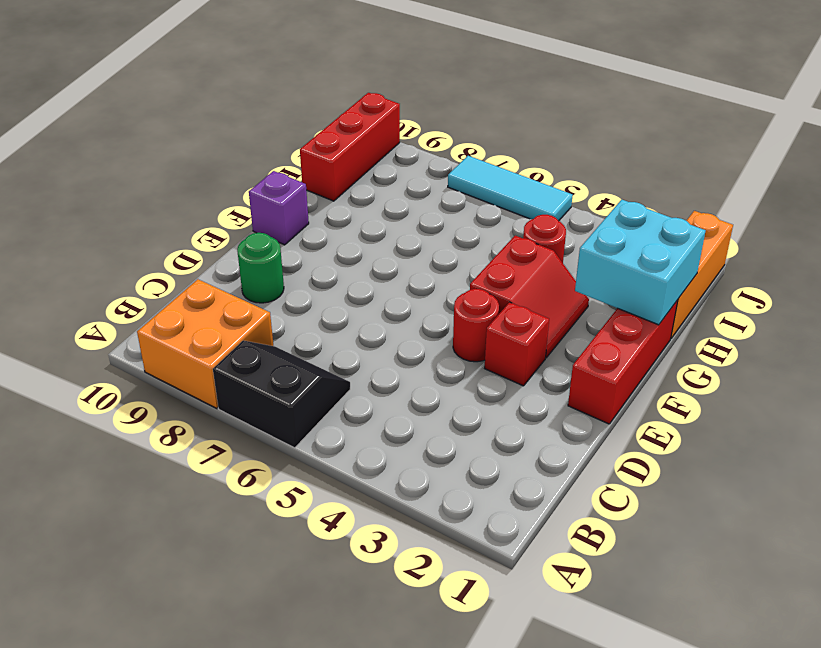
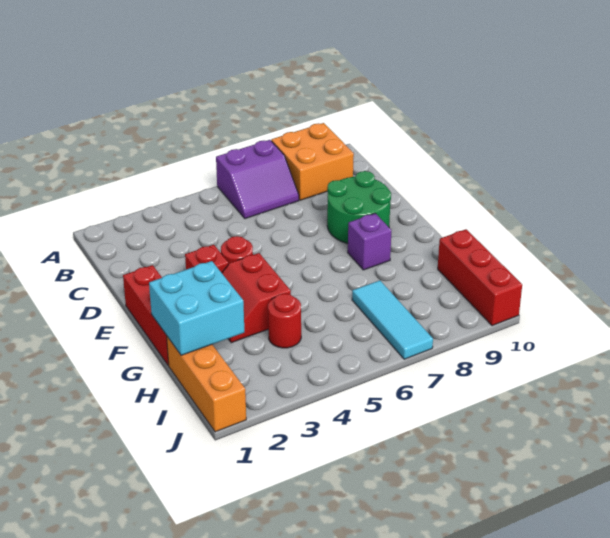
black 2x2 slope [213,341,350,448] -> purple 2x2 slope [216,140,299,219]
green 1x1 round brick [237,233,284,303] -> green 2x2 round brick [327,171,391,243]
purple 1x1 brick [249,171,309,245] -> purple 1x1 brick moved to [348,213,391,270]
cyan 1x3 tile [448,156,573,221] -> cyan 1x3 tile turned to [352,280,433,359]

